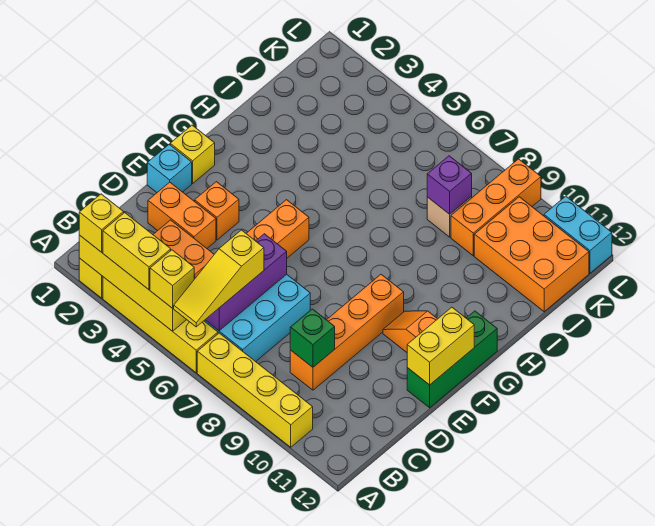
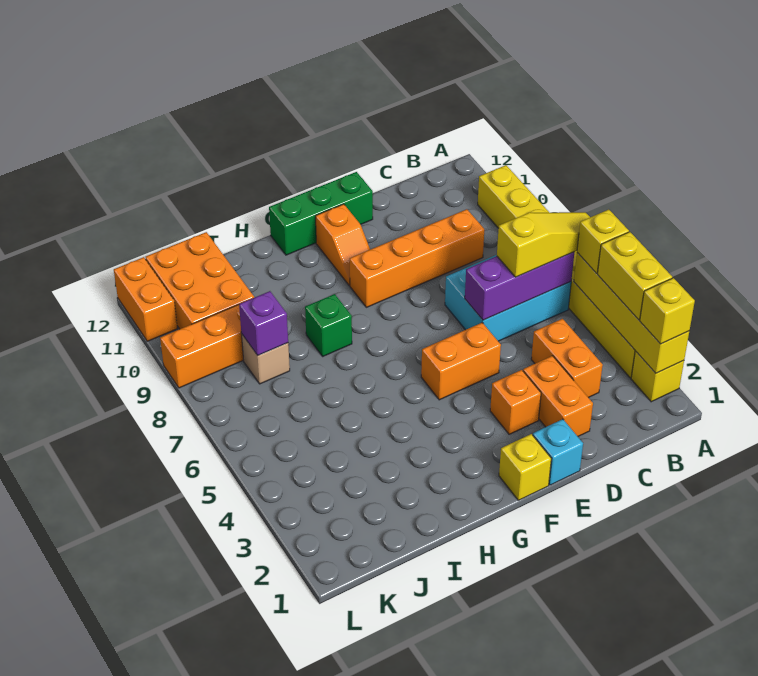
green 1x1 brick [290,309,335,367] -> green 1x1 brick moved to [305,294,352,356]
yellow 1x2 brick [407,307,474,385] -> none
cyan 1x2 brick [544,196,612,273] -> orange 1x2 brick [114,257,177,341]

